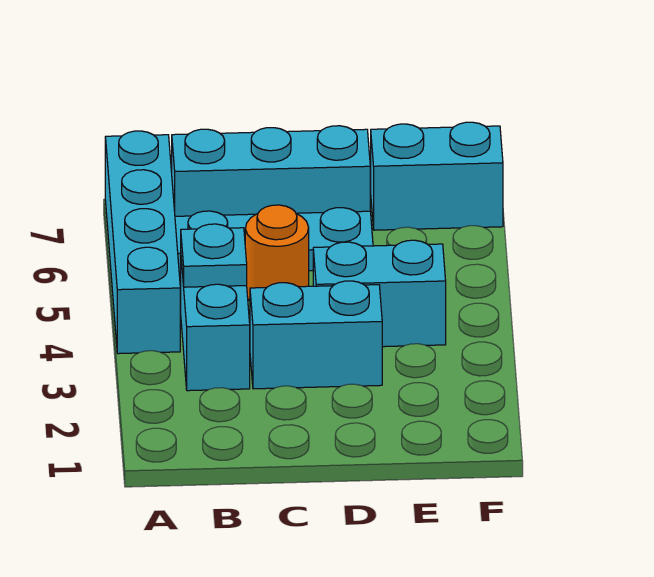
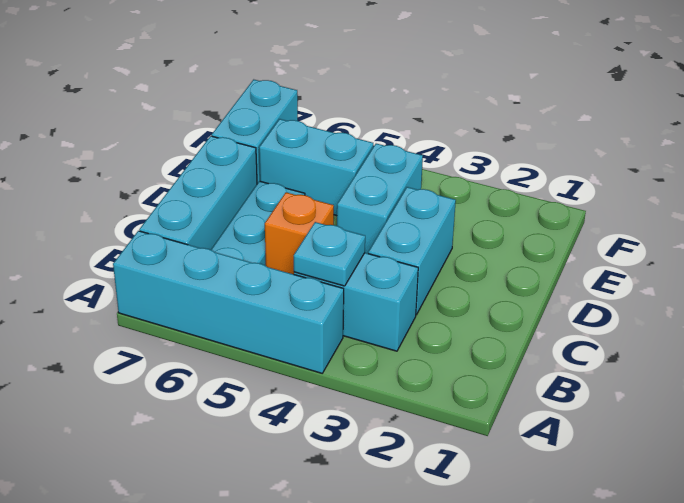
orange 1x1 round brick [245,205,309,301] -> orange 1x1 brick [265,192,334,274]
none -> cyan 1x2 brick [259,119,373,216]

